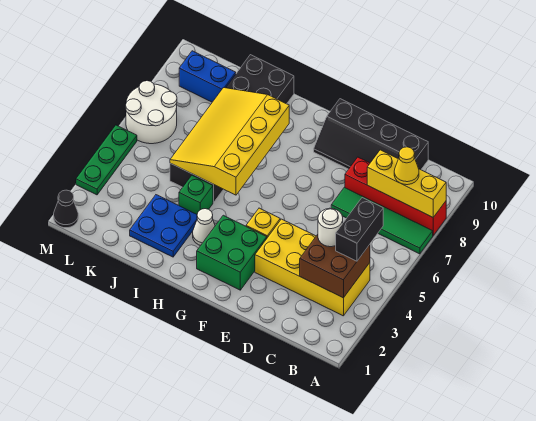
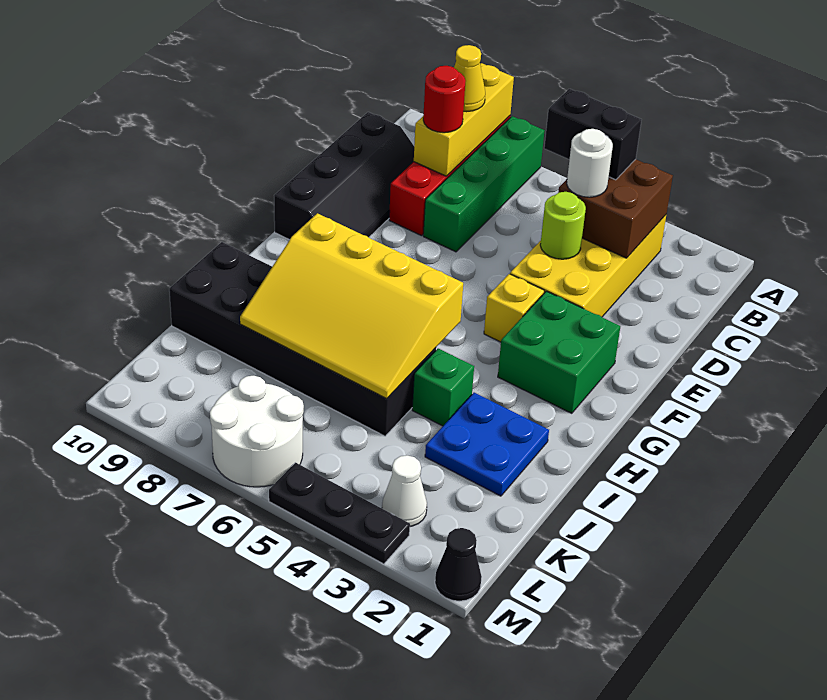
green 1x4 tile [331,187,433,254] -> green 1x4 brick [423,116,544,252]
none -> red 1x1 round brick [423,66,466,133]
none -> lime 1x1 round brick [540,192,586,259]
white 1x1 cone [193,209,215,246] -> white 1x1 cone moved to [382,455,427,527]
blue 1x2 brick [179,51,236,102] -> none
green 1x3 plate [76,125,137,195] -> black 1x3 plate [269,463,410,564]

